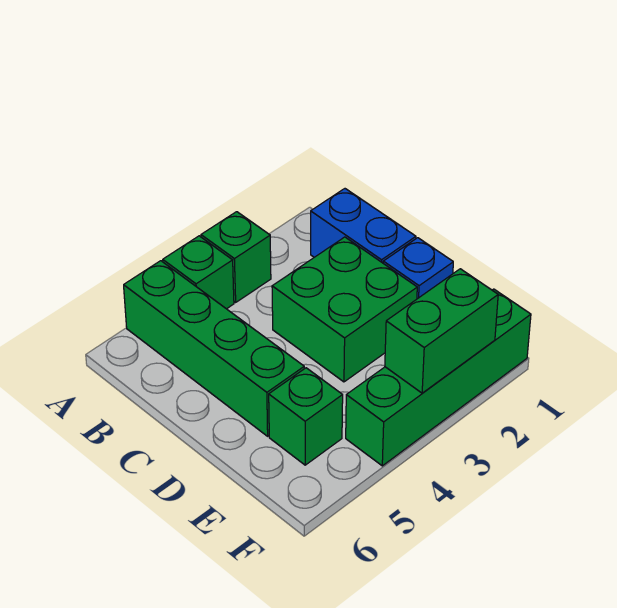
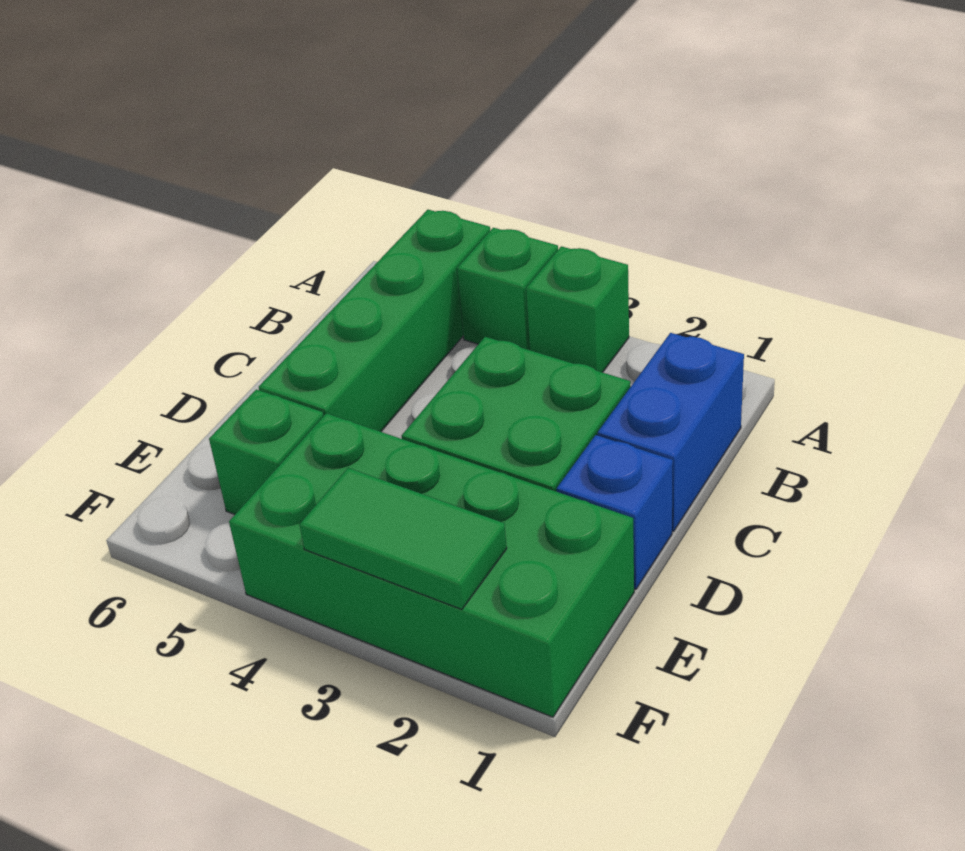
green 1x4 brick [346,289,531,466] -> green 2x4 brick [229,413,634,717]
green 1x2 brick [385,269,498,393] -> green 1x2 tile [299,468,507,609]

